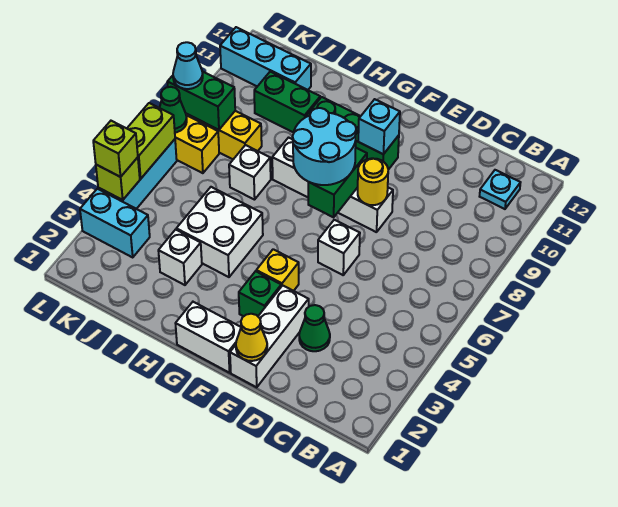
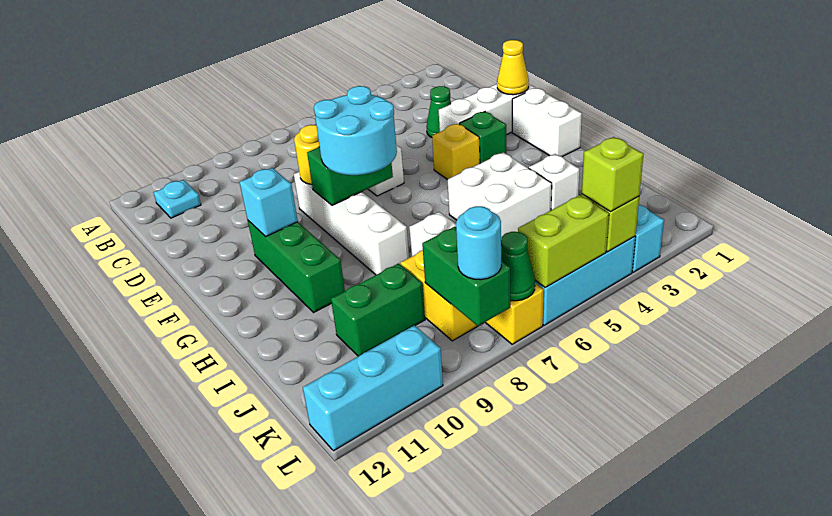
green 1x2 brick [254,72,320,133] -> green 1x2 brick turned to [331,263,425,356]
cyan 1x3 brick [220,27,311,90] -> cyan 1x3 brick turned to [303,325,443,451]
cyan 1x1 cone [173,42,203,89] -> cyan 1x1 round brick [456,206,501,280]

